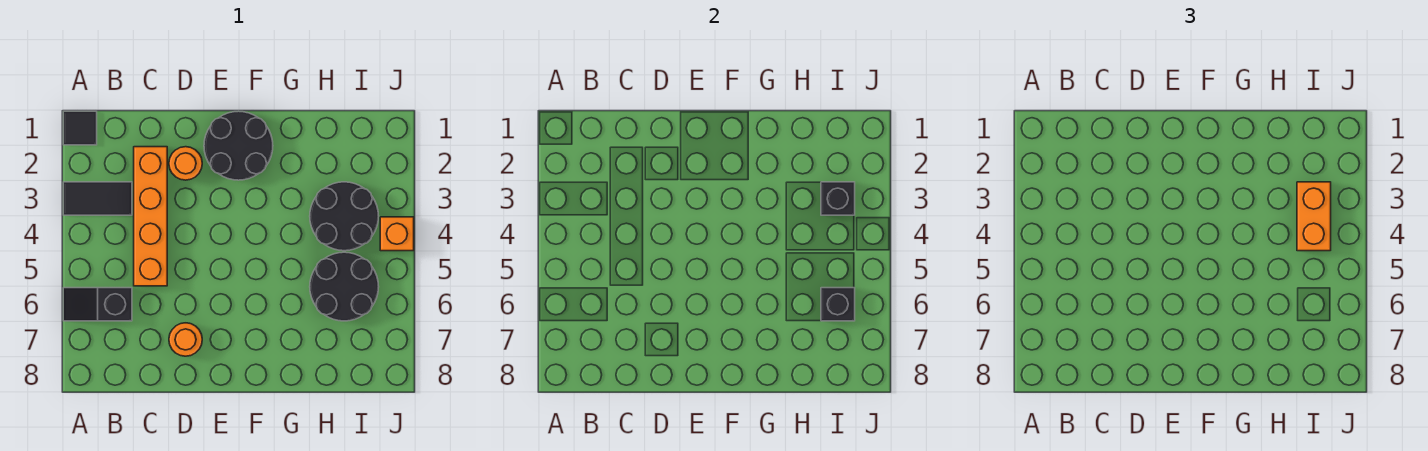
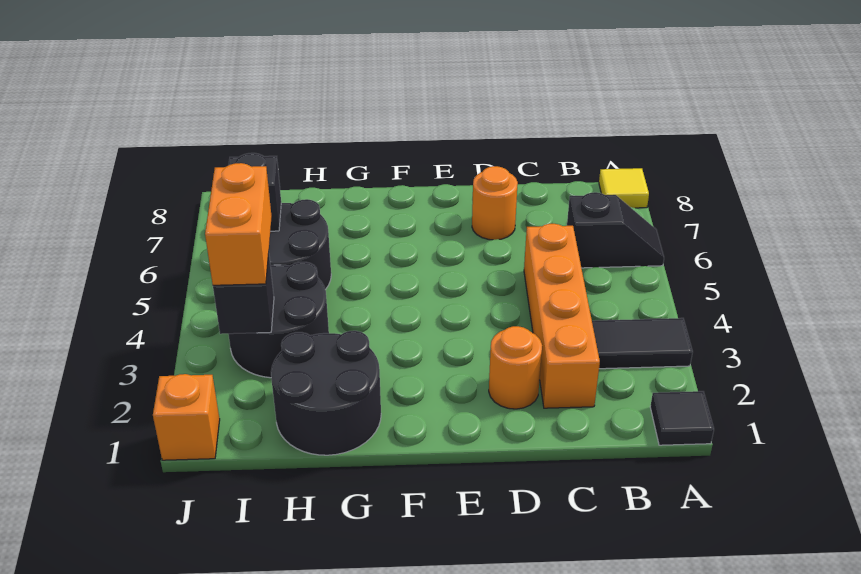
none -> yellow 1x1 tile [599,168,649,208]
black 2x2 round brick [204,111,273,180] -> black 2x2 round brick moved to [271,331,381,455]
orange 1x1 brick [380,217,414,251] -> orange 1x1 brick moved to [153,374,220,460]

